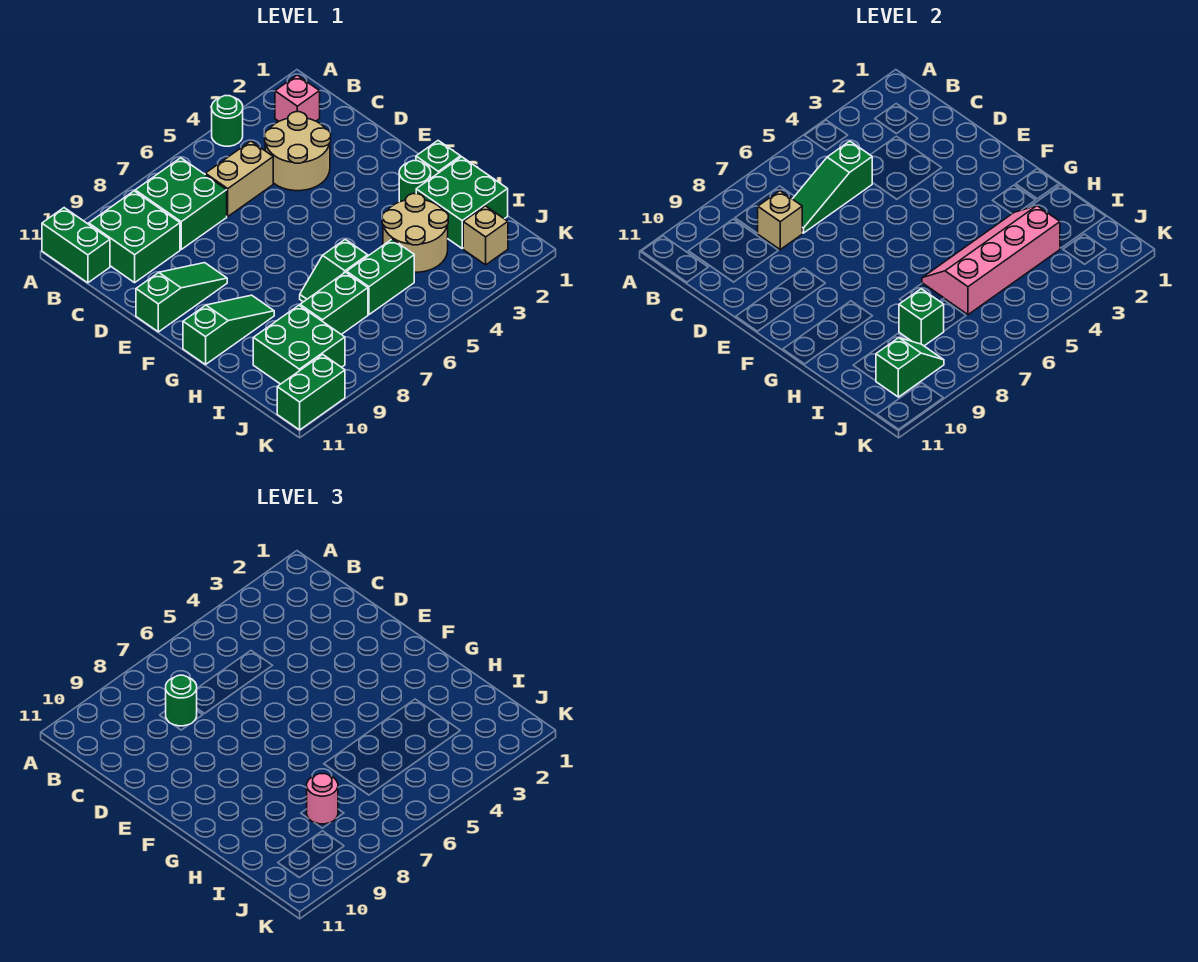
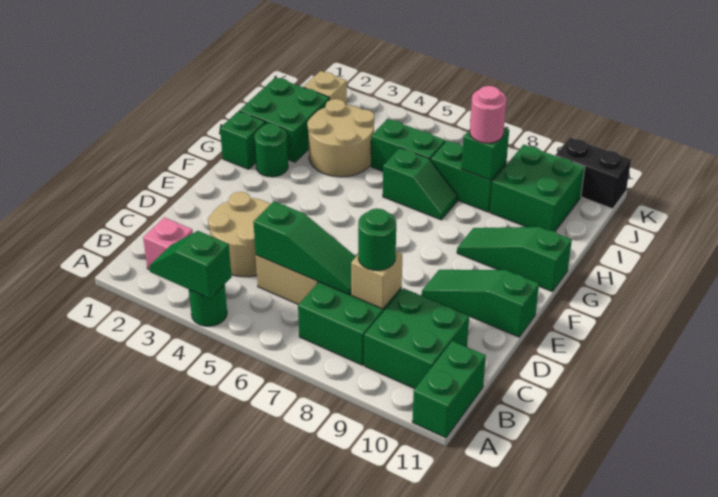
pink 2x4 slope [922,206,1060,315] -> none
green 1x2 slope [876,338,944,397] -> green 1x2 slope moved to [149,231,232,299]
green 1x2 brick [277,355,345,430] -> black 1x2 brick [555,137,631,209]

